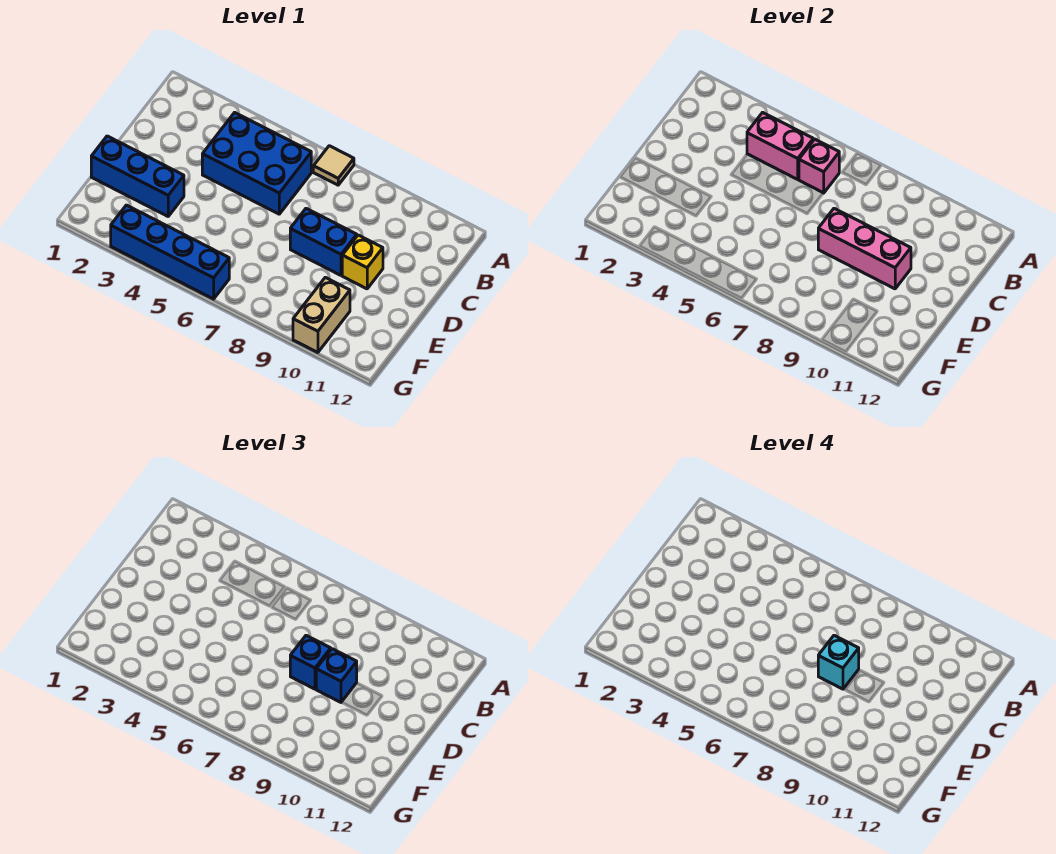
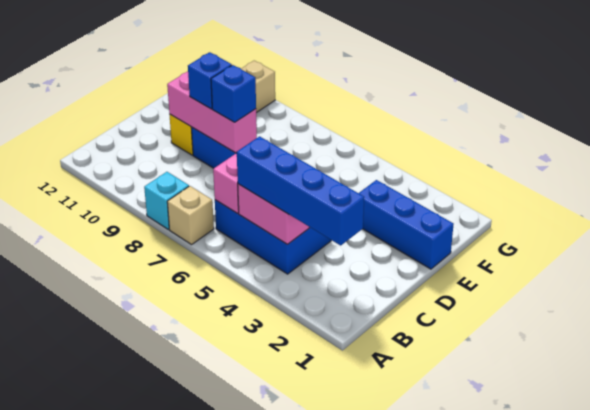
tan 1x1 tile [313,146,354,185] -> tan 1x1 brick [167,186,214,245]
cyan 1x1 brick [818,635,859,689] -> cyan 1x1 brick moved to [144,172,189,230]
blue 1x4 brick [111,205,229,299] -> blue 1x4 brick moved to [236,136,364,245]

